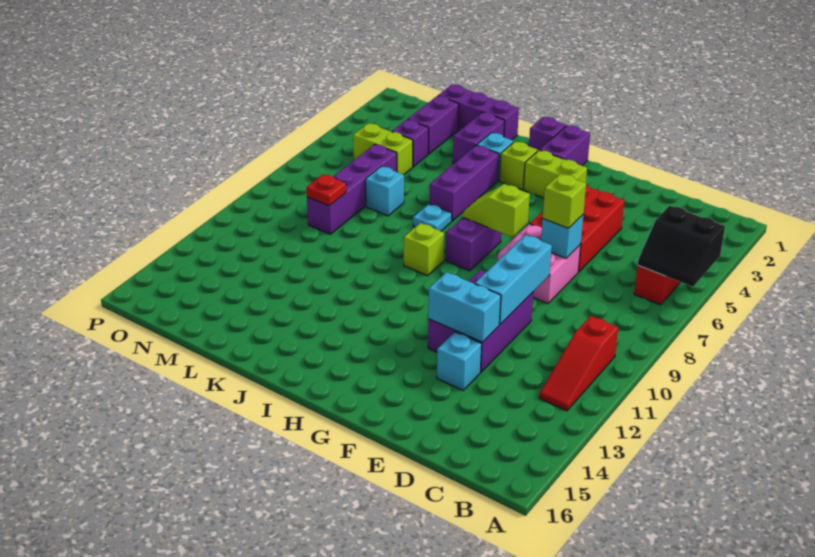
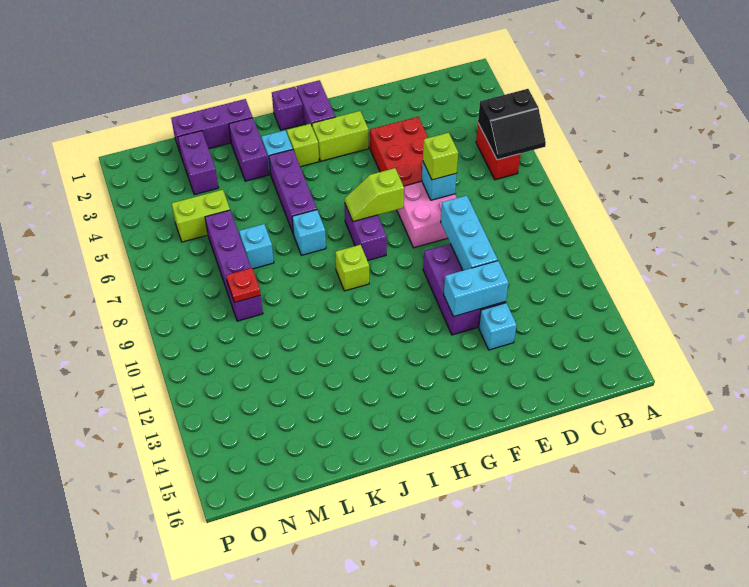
red 1x3 slope [539,316,618,411] -> none
cyan 1x1 plate [413,204,452,231] -> cyan 1x1 brick [292,210,326,255]
purple 1x1 brick [392,120,428,167] -> none

